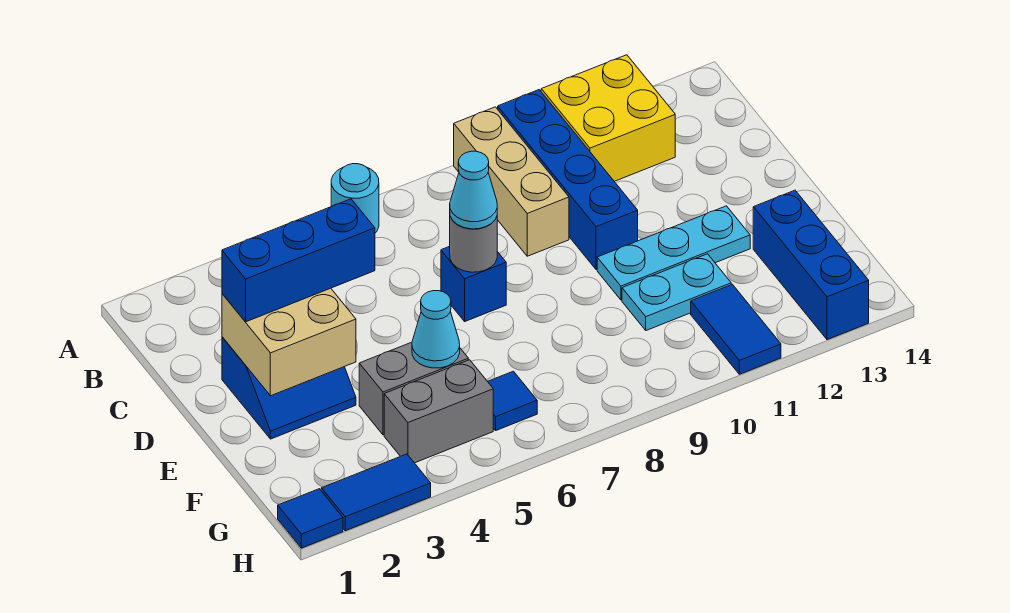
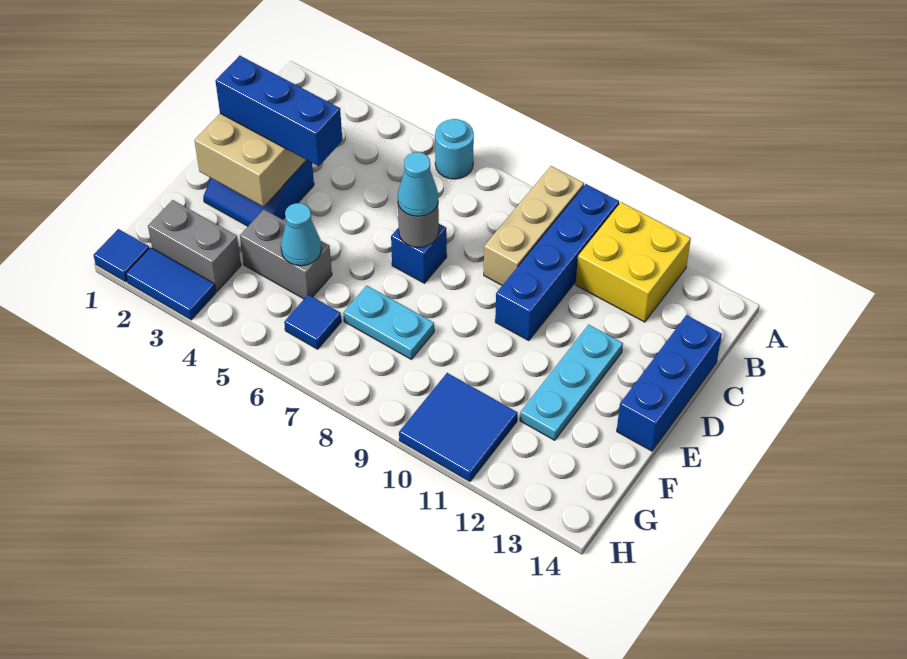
cyan 1x3 plate [597,206,750,300] -> cyan 1x3 plate turned to [520,325,623,440]
cyan 1x2 plate [622,254,731,330] -> cyan 1x2 plate moved to [343,286,434,359]
blue 1x3 brick [753,190,869,340] -> blue 1x3 brick moved to [617,315,722,451]
grey 1x2 brick [384,360,493,463] -> grey 1x2 brick moved to [148,200,241,292]
blue 1x2 tile [691,284,781,374] -> blue 2x2 tile [399,373,517,481]

